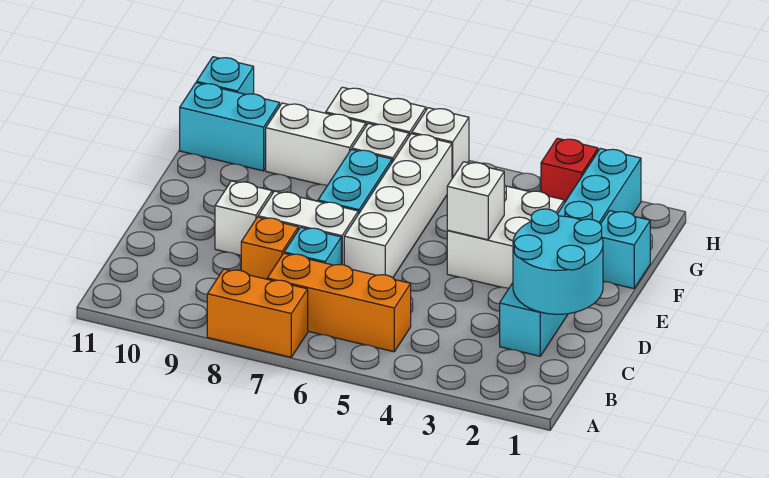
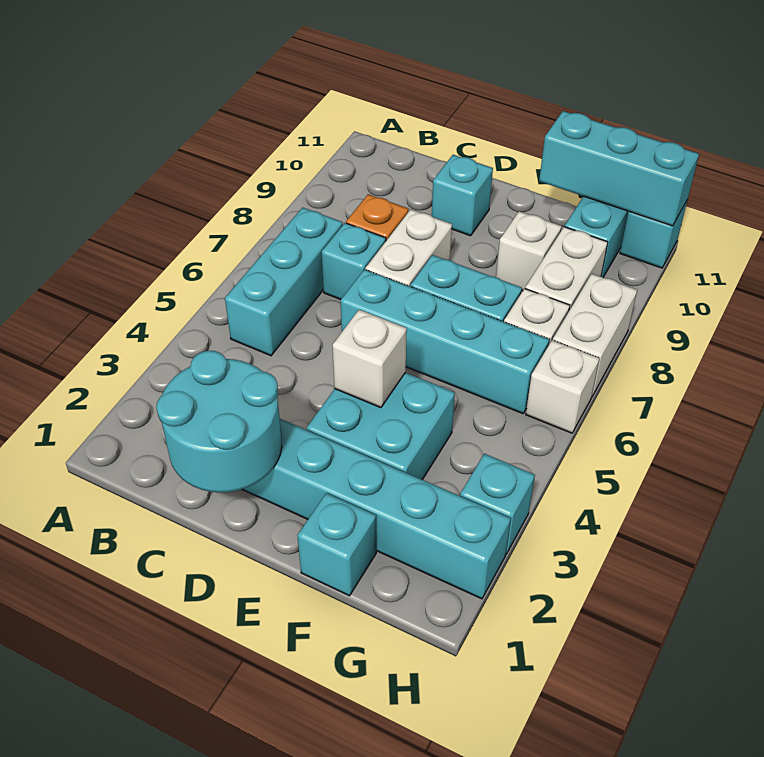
orange 1x2 brick [207,269,308,357] -> none
orange 1x3 brick [267,253,411,352] -> cyan 1x3 brick [225,207,343,356]
white 1x4 brick [344,134,452,278] -> cyan 1x4 brick [341,269,549,414]
white 1x1 brick [215,181,272,255] -> white 1x1 brick moved to [496,211,562,291]
none -> cyan 1x1 brick [432,155,493,236]
white 2x2 brick [447,185,564,289] -> cyan 2x2 brick [307,373,455,480]
none -> cyan 1x3 brick [539,111,699,226]
red 1x1 brick [541,138,598,203] -> cyan 1x1 brick [460,454,535,554]

